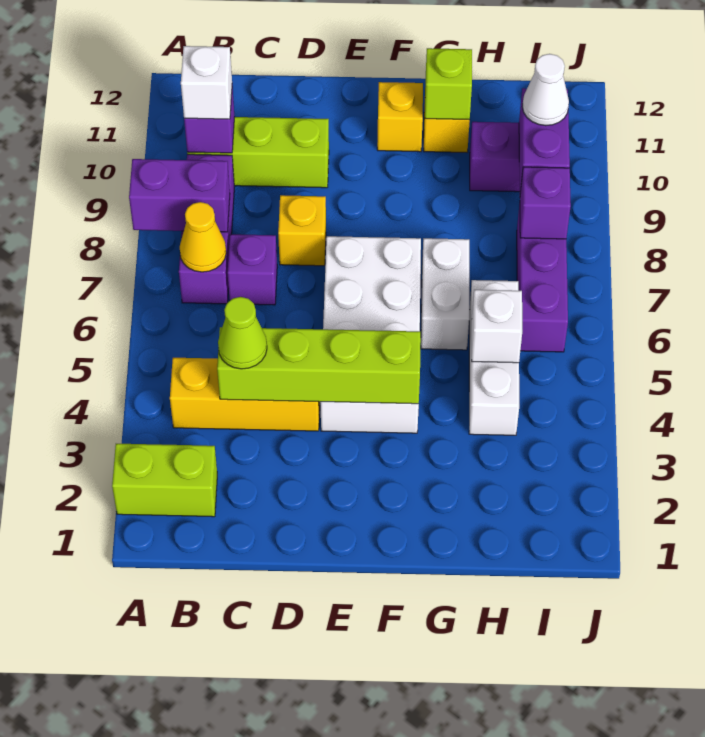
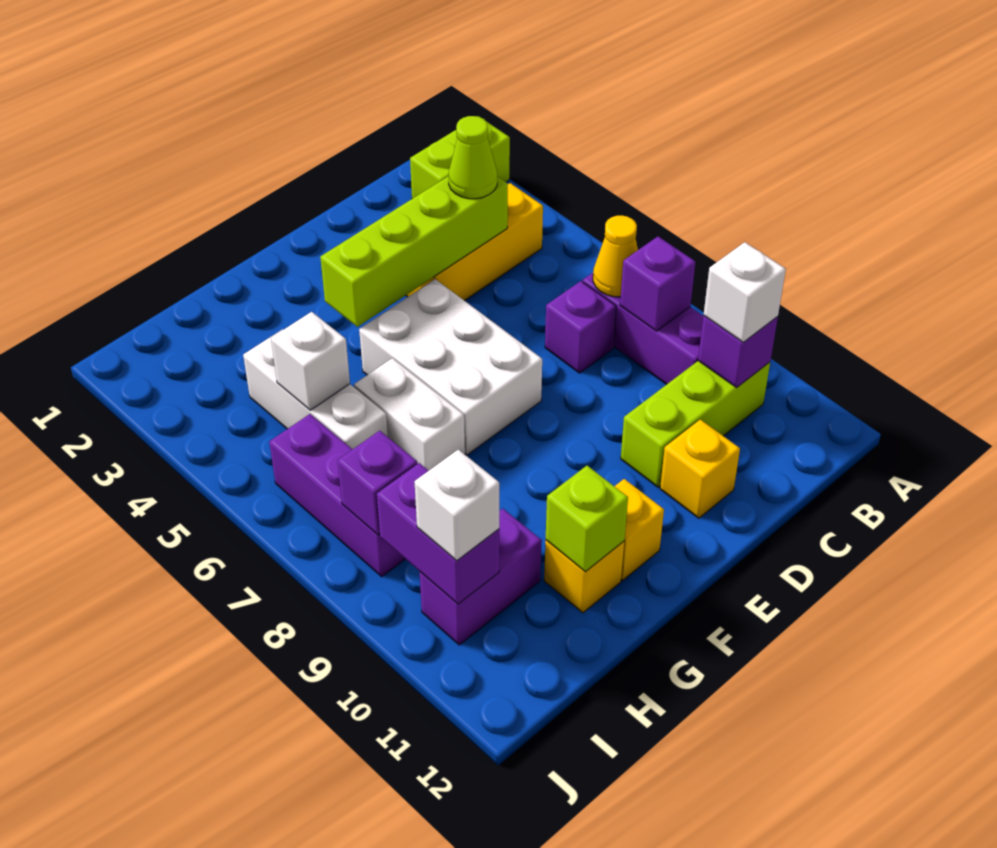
purple 1x2 brick [129,159,230,232] -> purple 1x1 brick [620,237,695,331]
yellow 1x1 brick [278,195,326,266] -> yellow 1x1 brick moved to [660,420,740,518]
white 2x4 brick [320,236,421,433] -> white 2x3 brick [359,279,542,455]
white 1x1 cone [522,54,569,126] -> white 1x1 brick [414,450,499,561]

